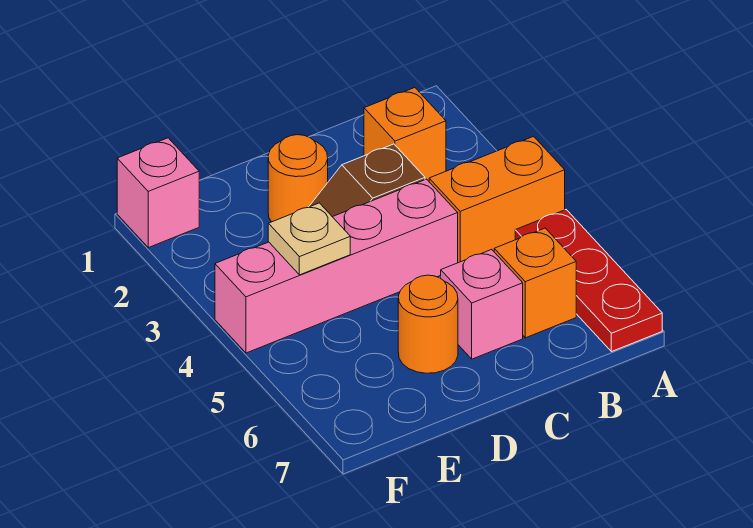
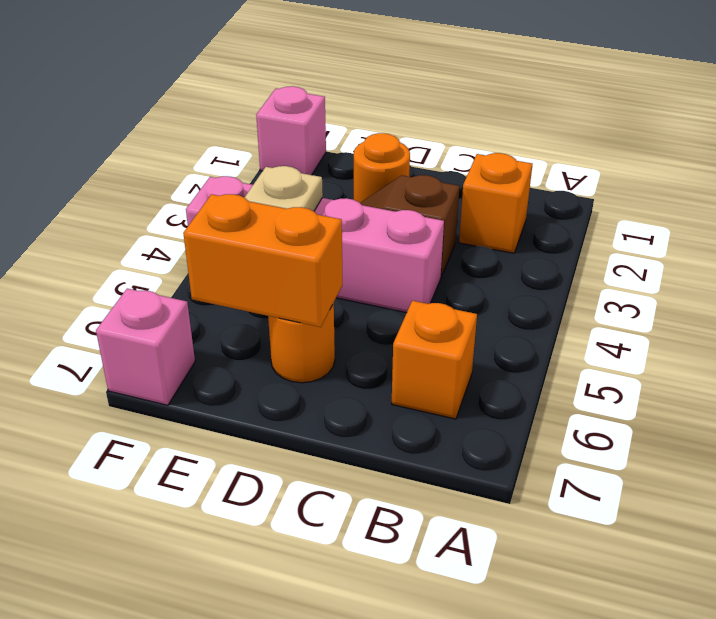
orange 1x2 brick [429,136,565,263] -> orange 1x2 brick moved to [183,194,342,327]
red 1x3 plate [515,210,662,352] -> none
pink 1x1 brick [441,249,523,359] -> pink 1x1 brick moved to [96,288,195,405]

